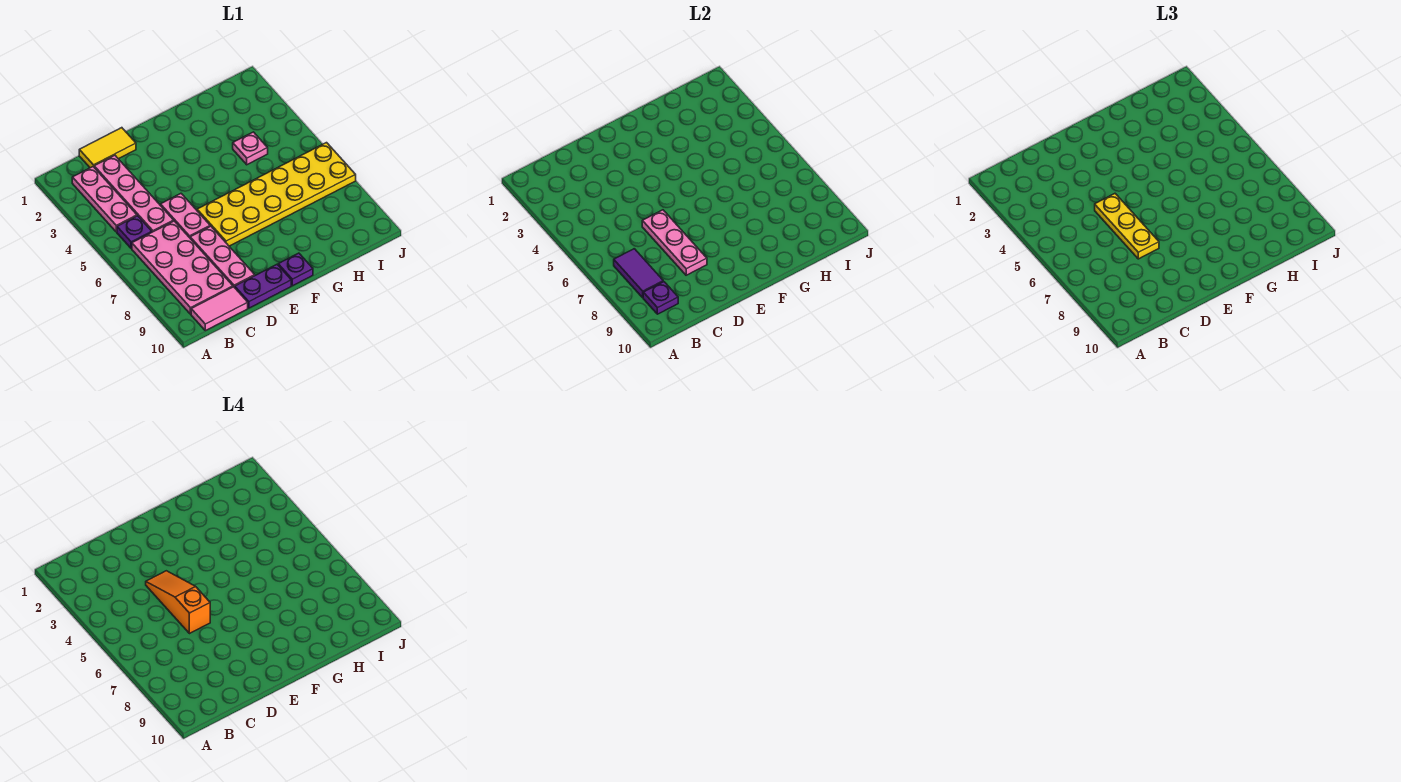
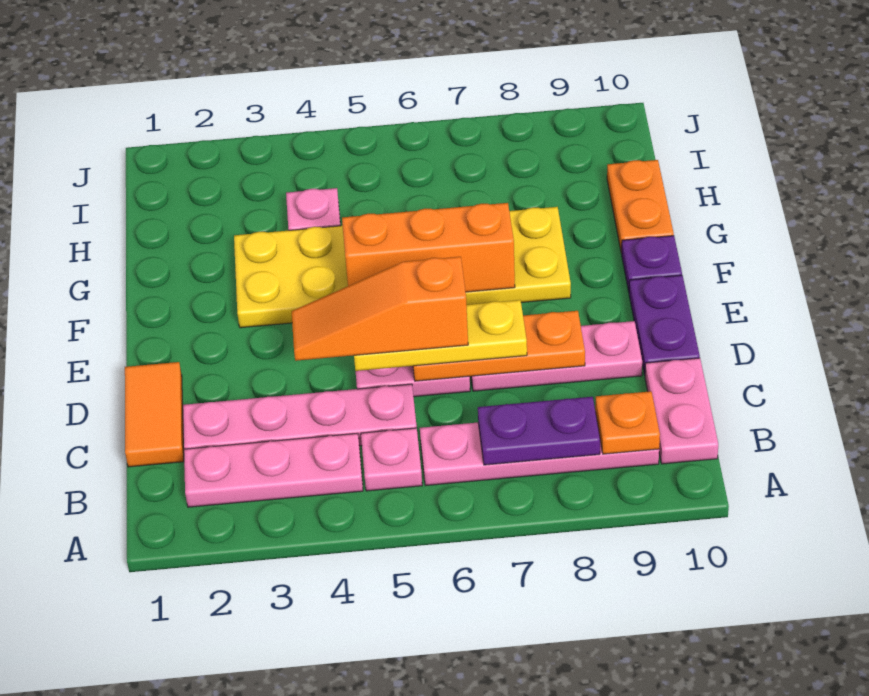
purple 1x1 plate [117,216,152,248] -> pink 1x1 plate [361,428,422,491]
pink 2x4 plate [132,221,233,314] -> pink 1x4 plate [420,423,659,486]
purple 1x2 tile [614,249,663,298] -> purple 1x2 plate [478,397,600,465]
purple 1x1 plate [643,282,678,314] -> orange 1x1 plate [595,391,660,454]
pink 1x2 tile [191,287,248,331] -> pink 1x2 plate [645,358,718,464]
yellow 1x2 tile [79,128,136,168] -> orange 1x2 tile [125,362,184,467]
pink 1x3 plate [642,210,707,275] -> orange 1x3 plate [413,311,585,381]
yellow 2x6 plate [197,143,356,246] -> yellow 2x6 plate turned to [234,207,571,328]
none -> orange 1x3 brick [342,203,515,292]
none -> orange 1x2 plate [607,160,674,253]

